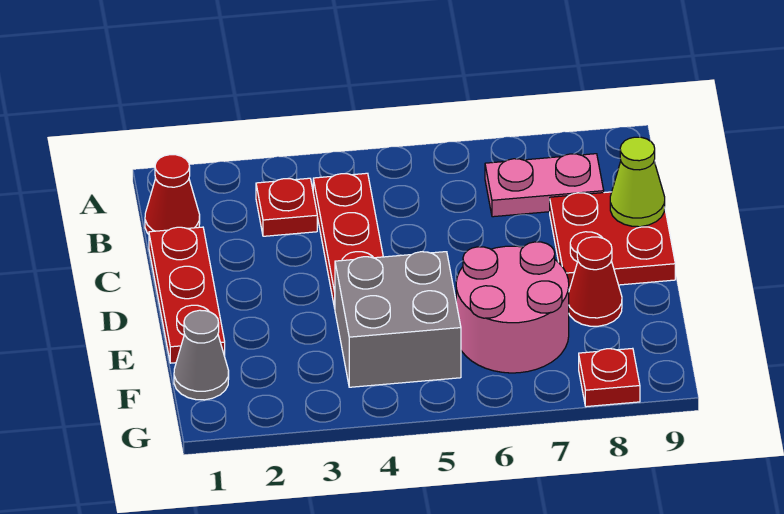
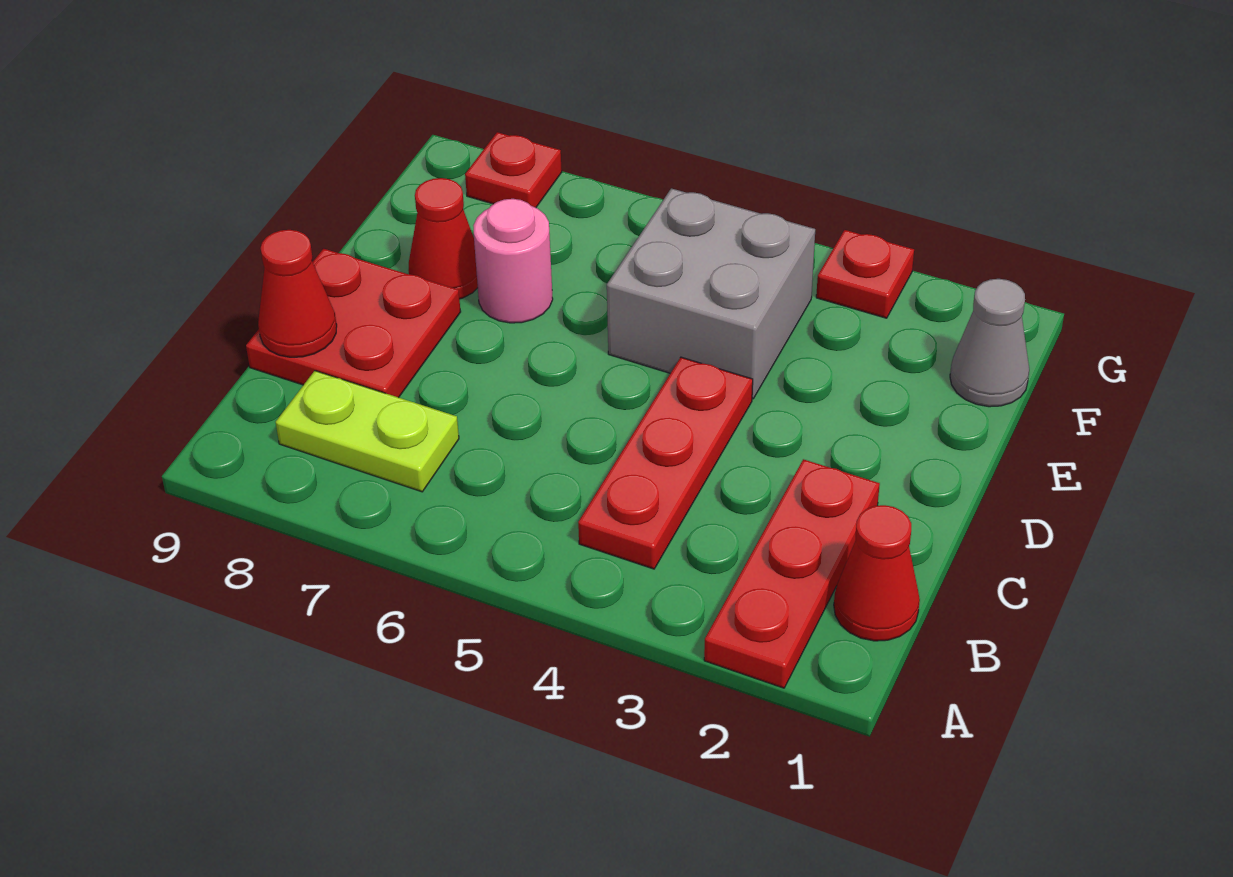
red 1x1 plate [256,178,317,236] -> red 1x1 plate moved to [816,230,914,318]
pink 1x2 plate [485,154,604,217] -> lime 1x2 plate [276,371,459,492]
red 1x3 plate [149,227,225,363] -> red 1x3 plate moved to [704,459,880,688]
lime 1x1 cone [610,137,665,227] -> red 1x1 cone [258,230,337,357]
pink 2x2 round brick [456,242,569,373] -> pink 1x1 round brick [473,199,553,323]

